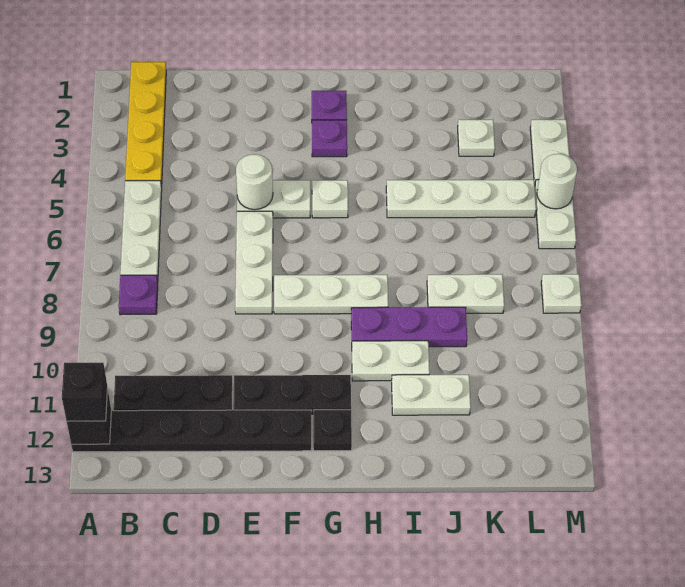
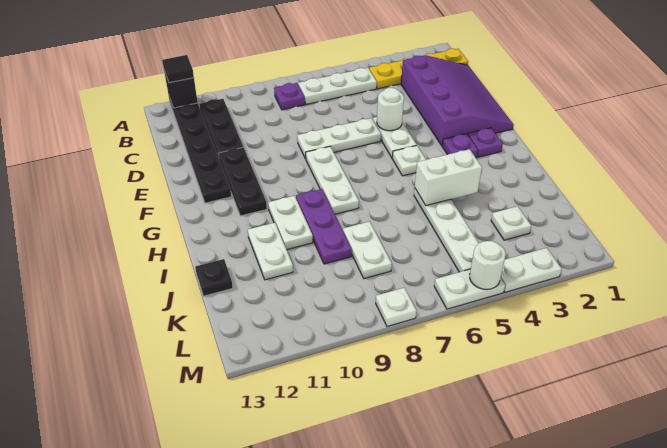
black 1x1 brick [62,363,108,421] -> black 1x1 tile [162,55,194,83]
none -> purple 3x4 slope [401,55,514,146]
black 1x1 plate [313,410,352,451] -> black 1x1 plate moved to [195,259,233,296]
none -> white 1x2 brick [415,149,482,206]

